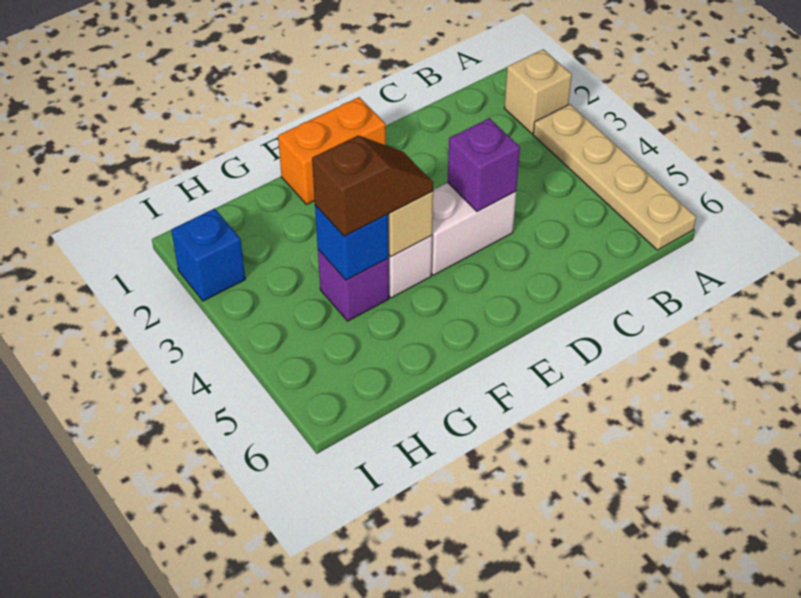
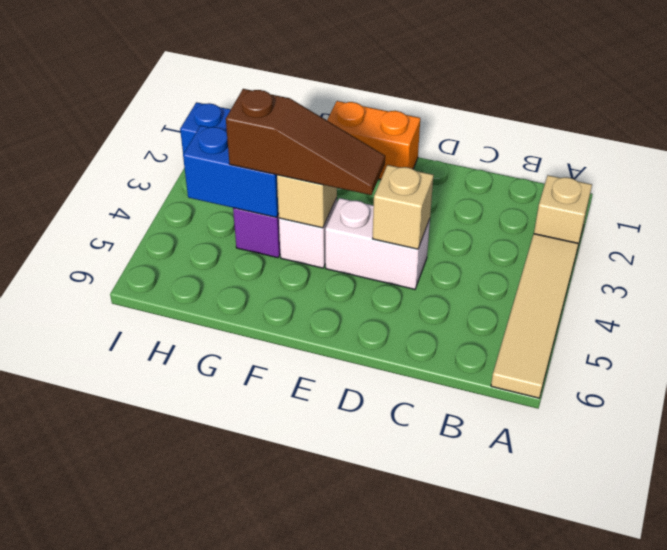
tan 1x4 plate [533,104,696,250] -> tan 1x4 tile [491,234,578,398]
purple 1x1 brick [448,118,520,212] -> tan 1x1 brick [373,165,433,249]
brown 1x2 slope [312,135,434,236] -> brown 1x3 slope [226,89,385,195]
blue 1x1 brick [315,205,389,280] -> blue 1x2 brick [183,126,279,217]

